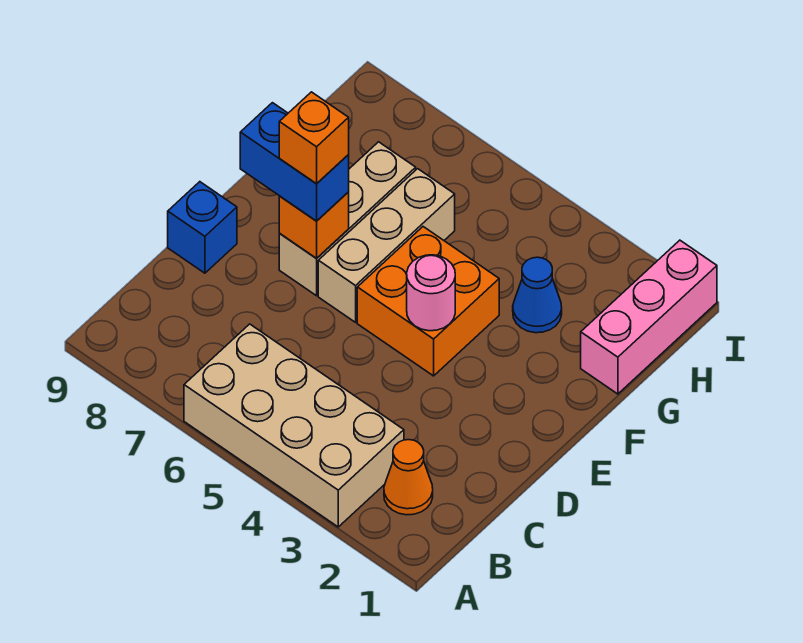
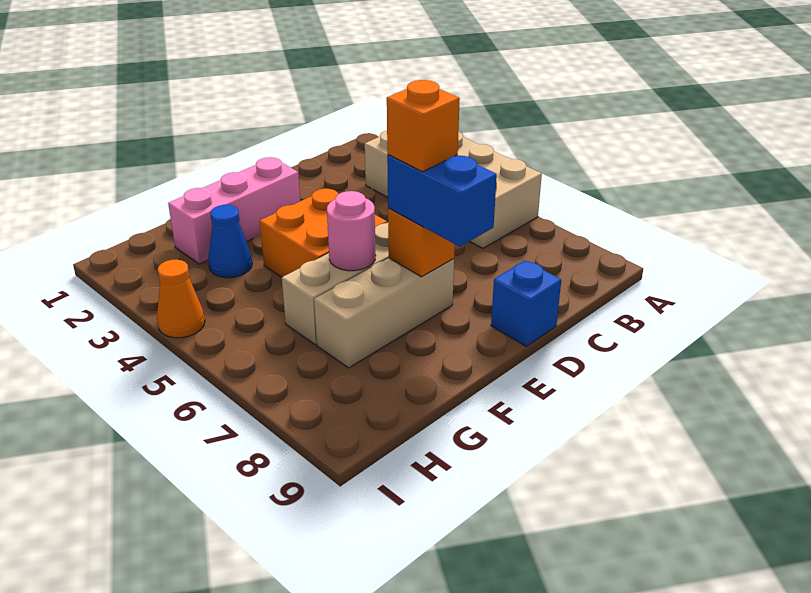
orange 1x1 cone [384,440,433,515] -> orange 1x1 cone moved to [157,260,205,338]
pink 1x1 round brick [407,255,455,331] -> pink 1x1 round brick moved to [327,191,376,271]
pink 1x3 brick [581,240,717,394] -> pink 1x3 brick moved to [168,157,300,264]

